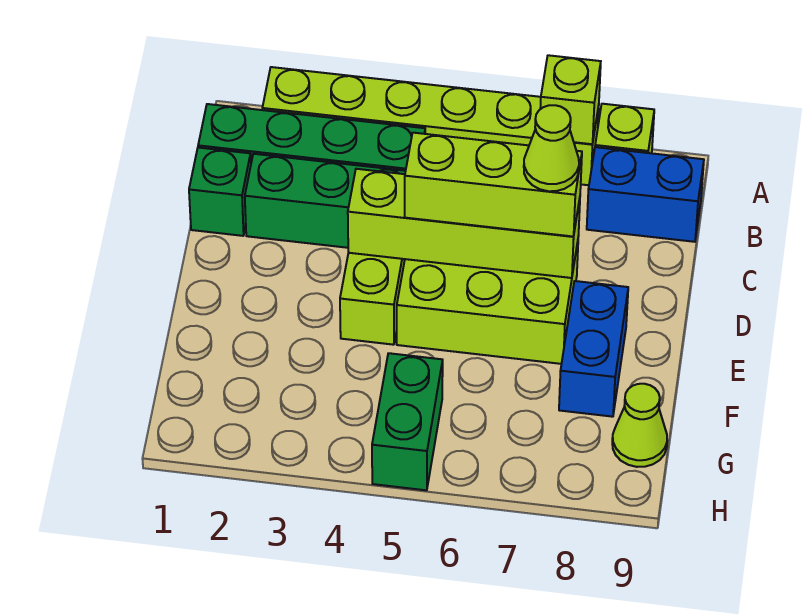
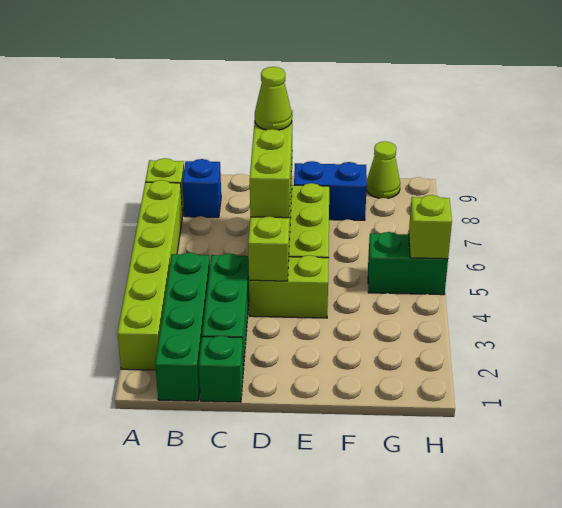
lime 1x1 brick [540,55,601,144] -> lime 1x1 brick moved to [409,195,452,259]
blue 1x2 brick [587,147,704,242] -> blue 1x1 brick [182,159,221,217]

